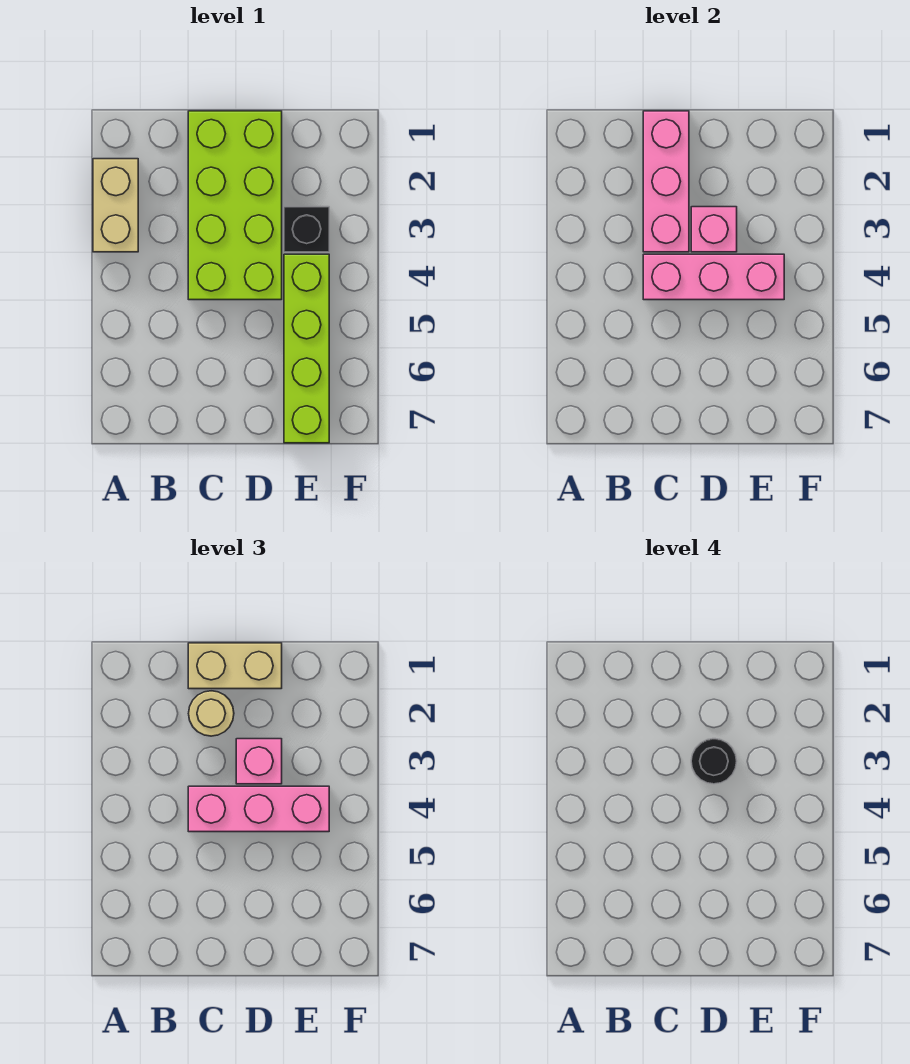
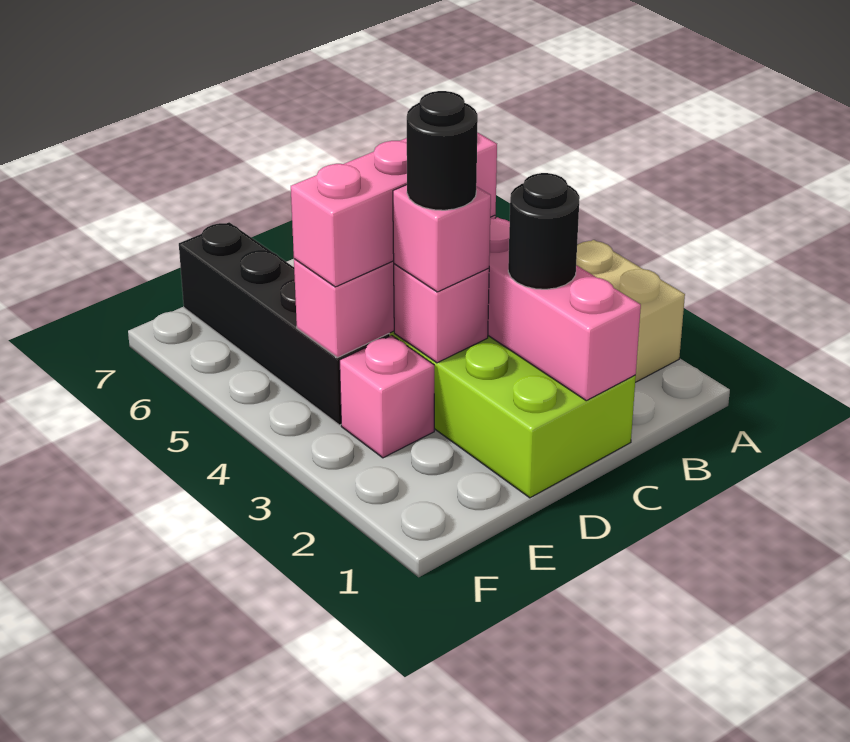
tan 1x2 brick [188,643,282,689] -> none
tan 1x1 round brick [189,691,234,736] -> black 1x1 round brick [508,173,580,289]
black 1x1 brick [284,207,329,252] -> pink 1x1 brick [340,335,434,458]
lime 1x4 brick [284,254,329,443] -> black 1x4 brick [179,222,390,425]

